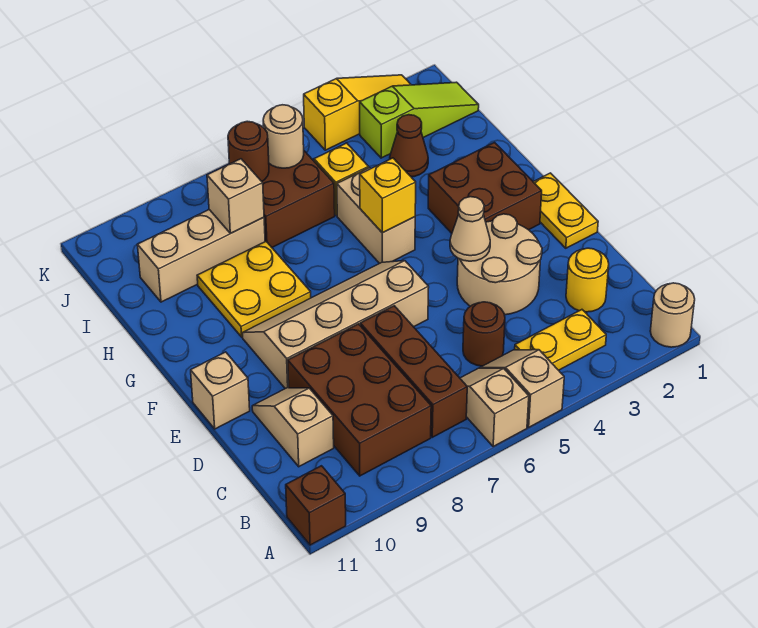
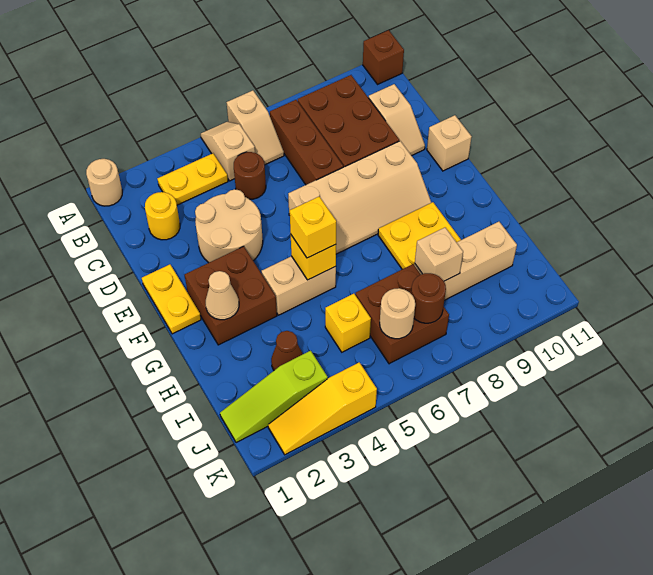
tan 1x2 slope [480,350,564,427] -> tan 1x2 slope turned to [201,122,255,181]
tan 1x1 cone [450,197,490,261] -> tan 1x1 cone moved to [206,271,239,320]
tan 1x2 brick [337,168,415,263] -> tan 1x2 brick turned to [261,256,336,315]
none -> yellow 1x1 brick [290,196,336,258]

